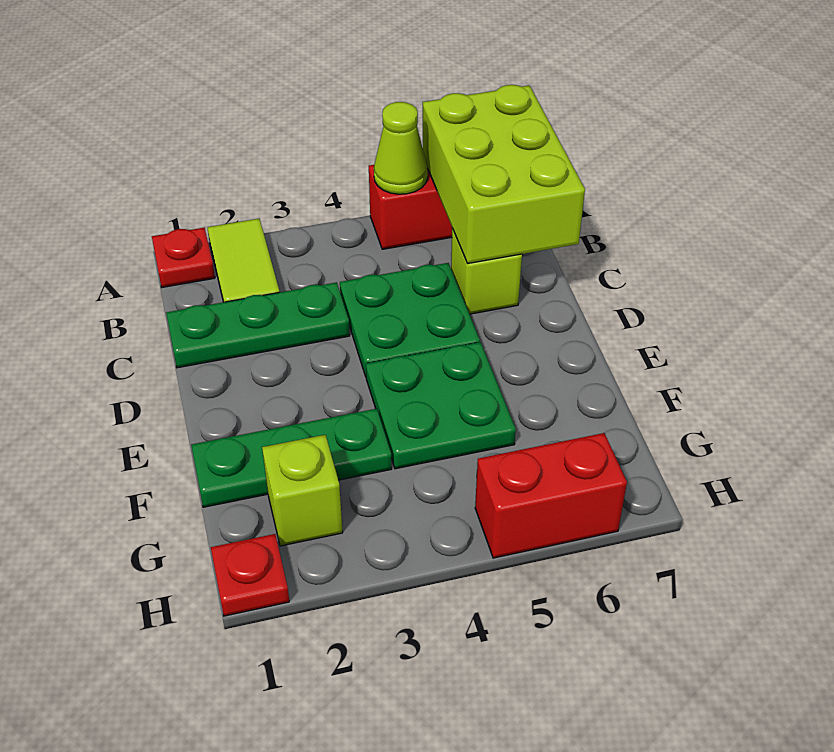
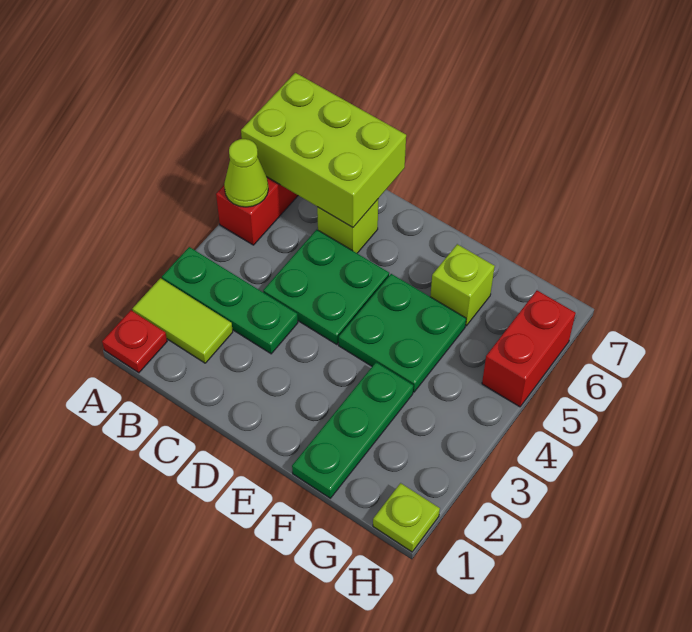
green 1x3 plate [166,282,350,368] -> green 1x3 plate turned to [162,247,298,354]
lime 1x1 brick [262,435,343,546] -> lime 1x1 brick moved to [430,244,495,326]
red 1x1 plate [211,534,289,616] -> lime 1x1 plate [373,483,440,552]

